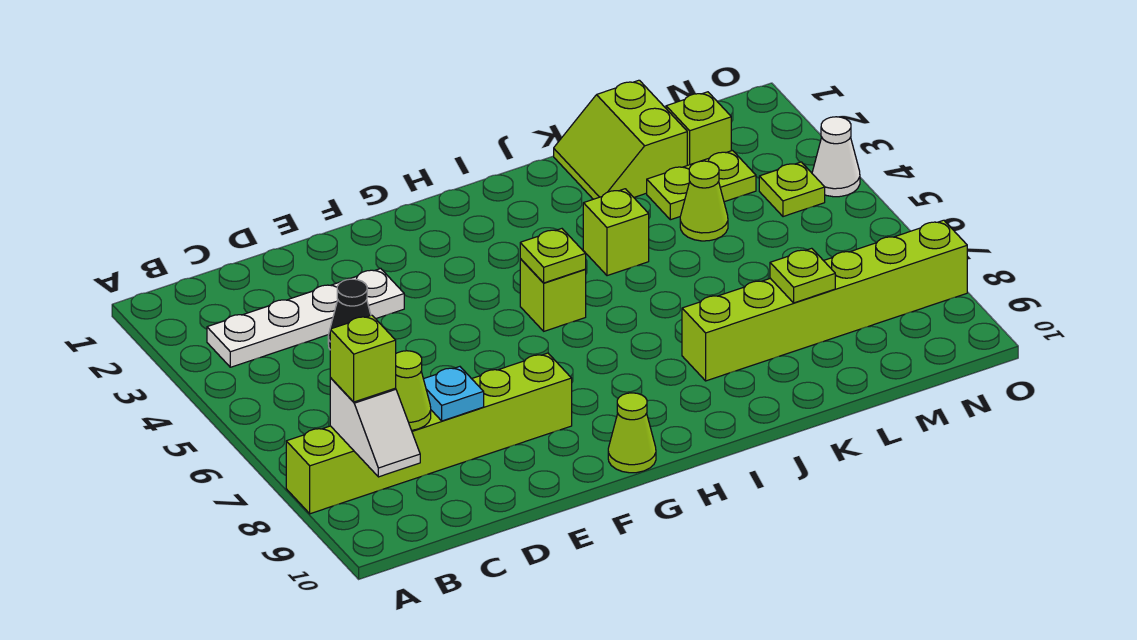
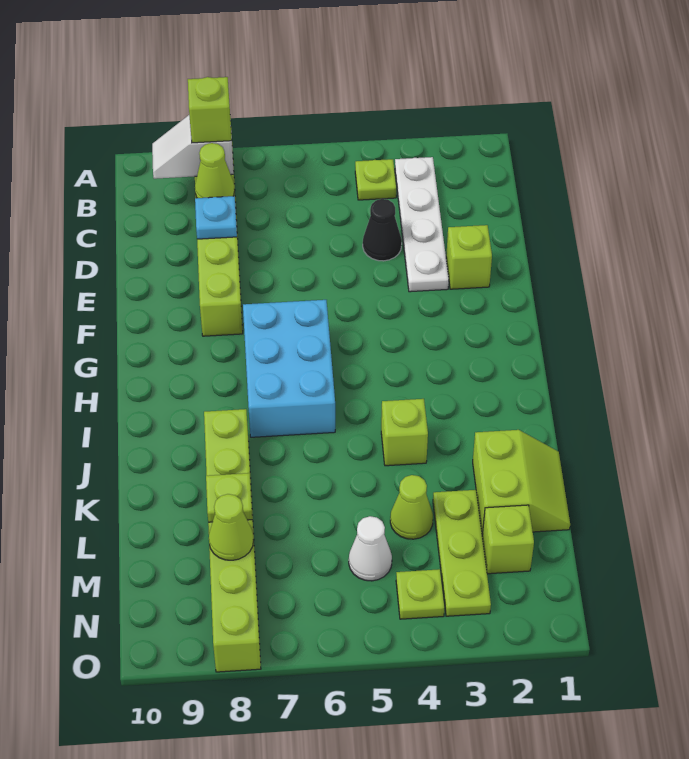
none -> cyan 2x3 brick [243,300,335,437]
lime 1x1 cone [608,393,656,473] -> lime 1x1 cone moved to [209,494,254,560]
lime 1x1 brick [520,258,586,331] -> lime 1x1 brick moved to [446,225,492,289]
lime 1x1 plate [520,229,586,283] -> lime 1x1 plate moved to [355,159,396,200]
lime 2x2 slope [554,80,687,199] -> lime 2x2 slope turned to [473,430,570,534]
lime 1x2 plate [647,151,756,220] -> lime 1x3 plate [433,490,491,616]
white 1x1 cone [812,117,860,197] -> white 1x1 cone moved to [349,516,392,581]

